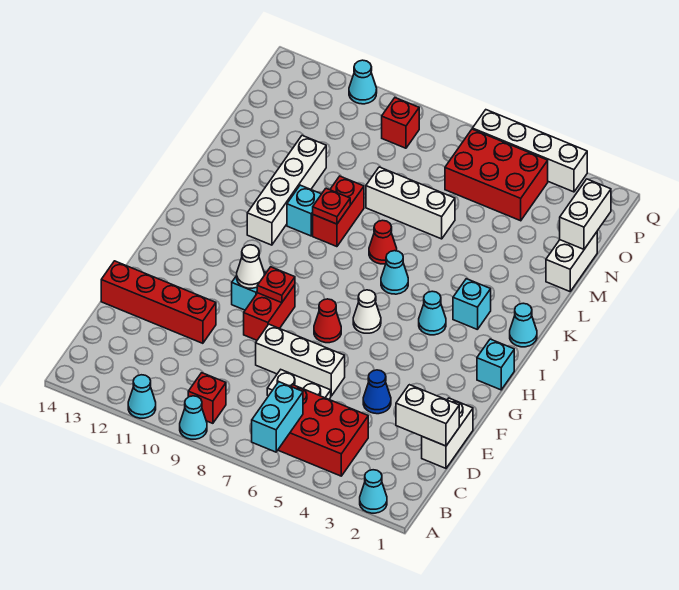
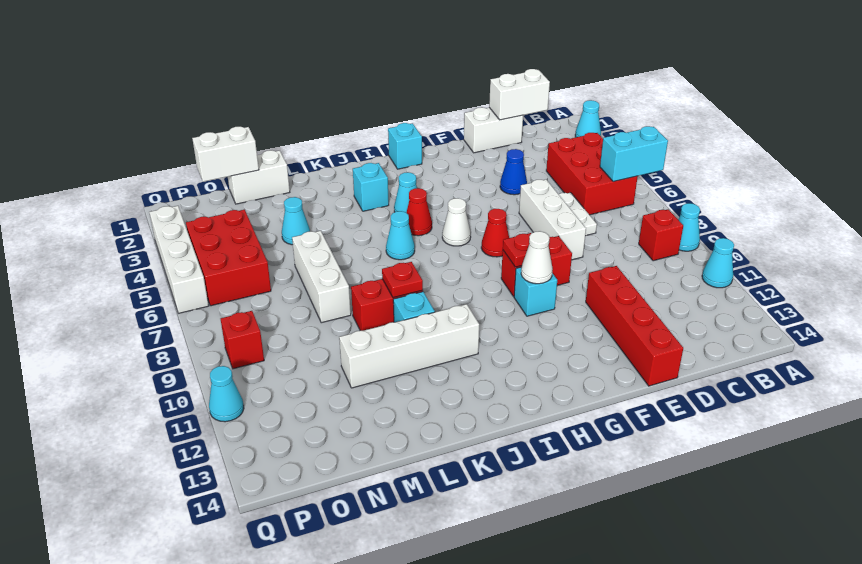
white 1x2 brick [396,385,459,446] -> white 1x2 brick turned to [489,69,550,120]
cyan 1x1 cone [510,303,537,347] -> cyan 1x1 cone moved to [282,197,310,245]
red 1x1 cone [369,220,397,264] -> red 1x1 cone moved to [406,188,432,236]

